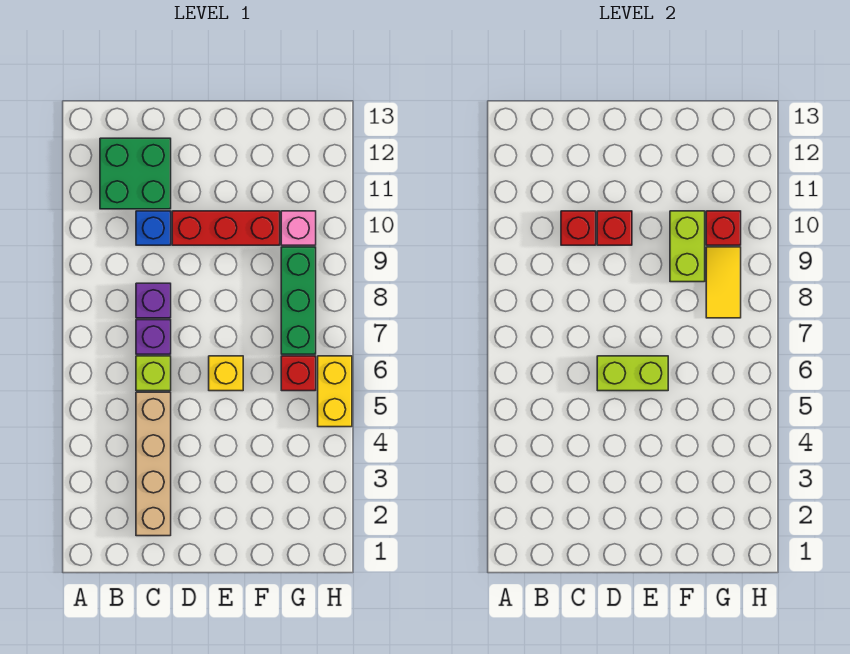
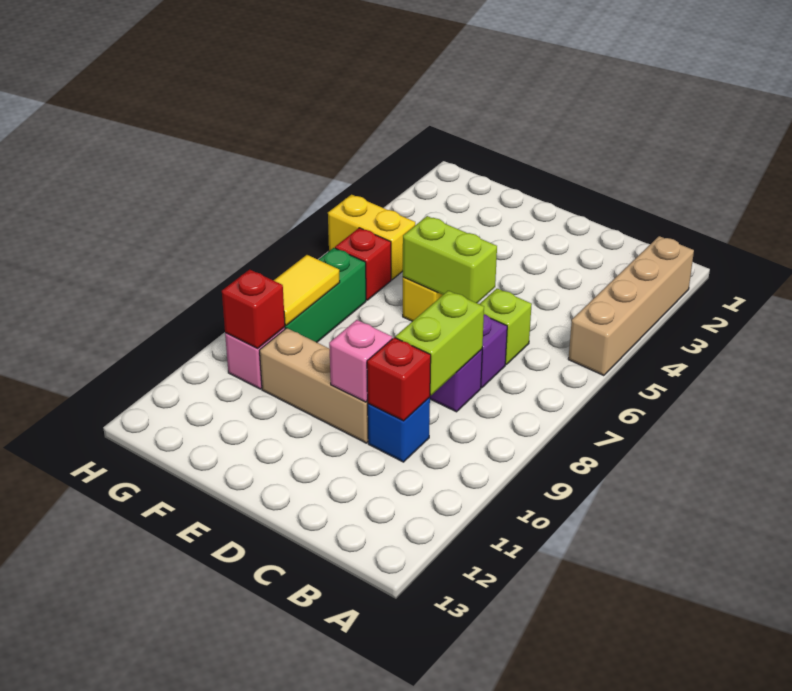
green 2x2 brick [100,138,171,209] -> none
tan 1x4 brick [136,392,171,536] -> tan 1x4 brick moved to [568,236,694,376]
red 1x3 brick [172,211,280,245] -> tan 1x3 brick [259,328,368,443]
red 1x1 brick [597,211,632,245] -> pink 1x1 brick [329,320,392,402]
lime 1x2 brick [670,211,705,282] -> lime 1x2 brick moved to [395,291,484,395]
yellow 1x2 brick [318,356,352,427] -> yellow 1x2 brick turned to [328,195,415,280]

